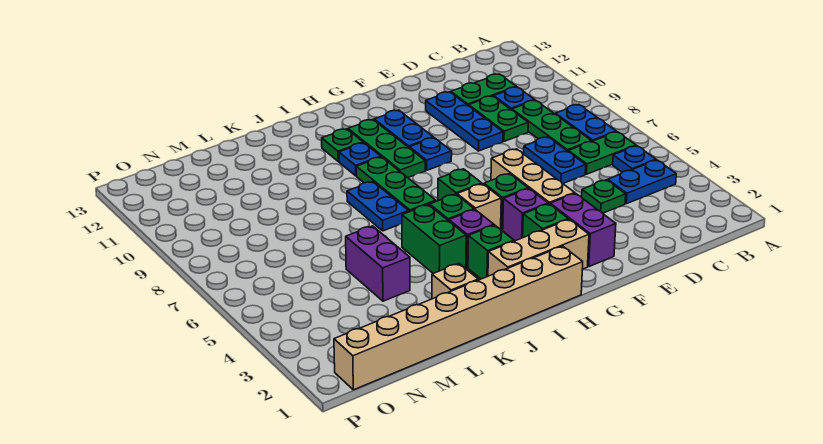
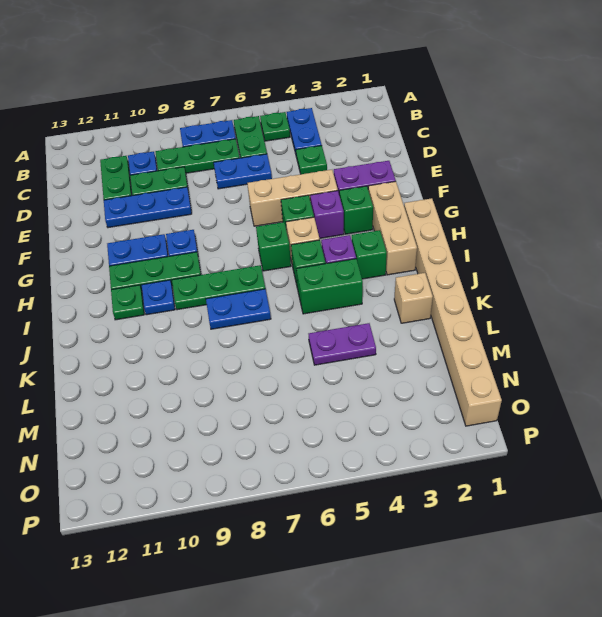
blue 1x1 plate [613,146,656,172] -> green 1x1 plate [260,112,290,141]
purple 1x2 brick [346,226,410,301] -> purple 1x2 plate [309,323,376,365]

